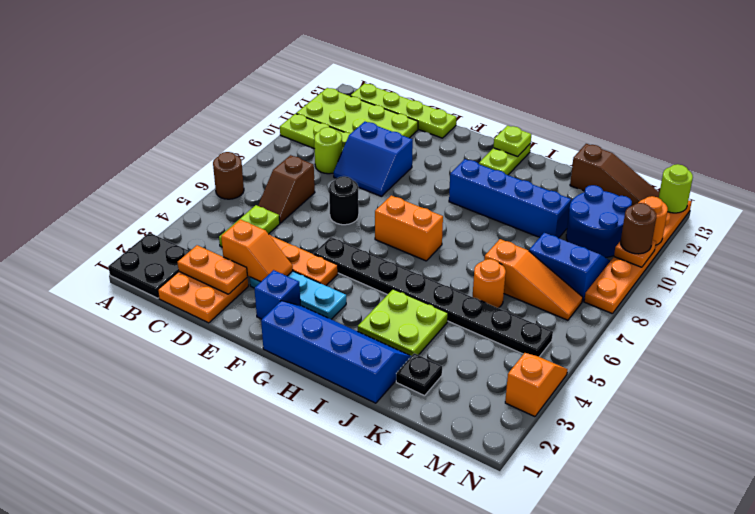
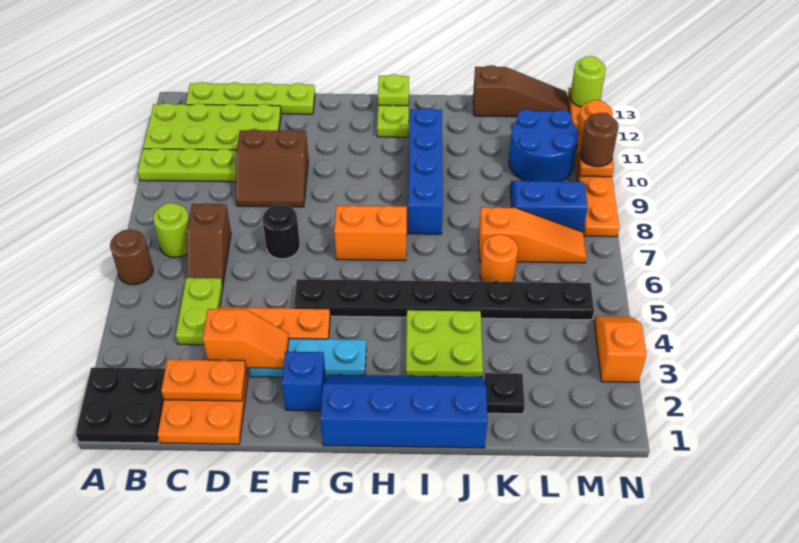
lime 1x1 round brick [314,127,342,174] -> lime 1x1 round brick moved to [153,203,189,258]
blue 2x2 slope [333,122,413,196] -> brown 2x2 slope [236,129,309,207]
blue 1x4 brick [449,159,571,238] -> blue 1x4 brick turned to [408,108,443,234]

